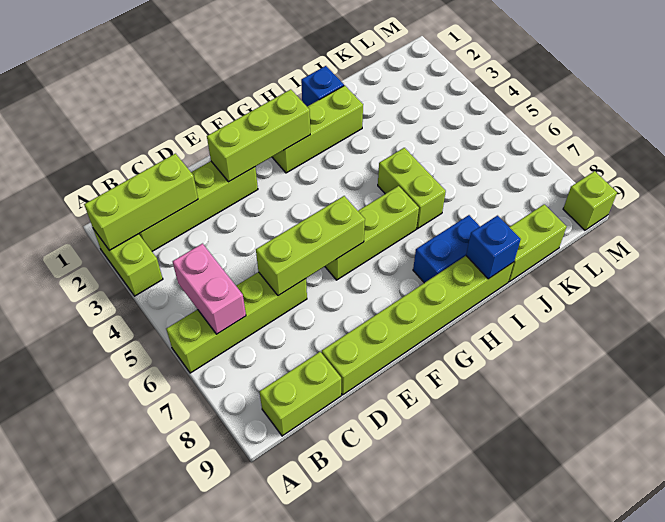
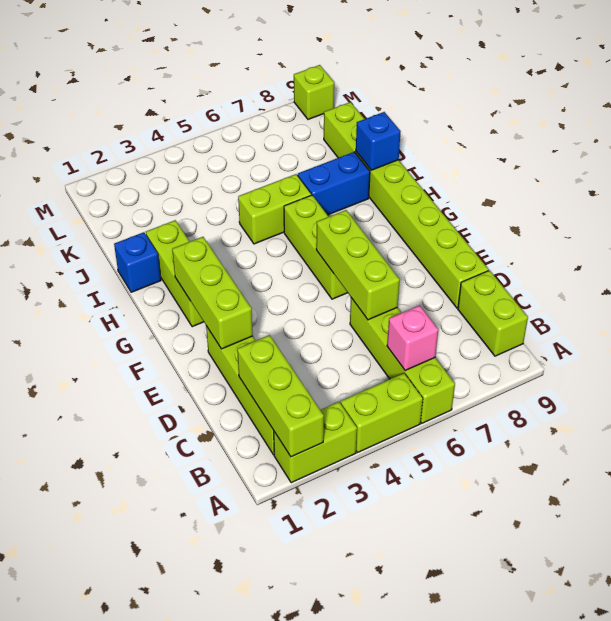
none -> lime 1x2 brick [341,373,423,452]
pink 1x2 brick [173,244,246,334] -> pink 1x1 brick [387,305,438,371]
blue 1x2 brick [413,215,480,283] -> blue 1x2 brick turned to [298,152,370,215]

